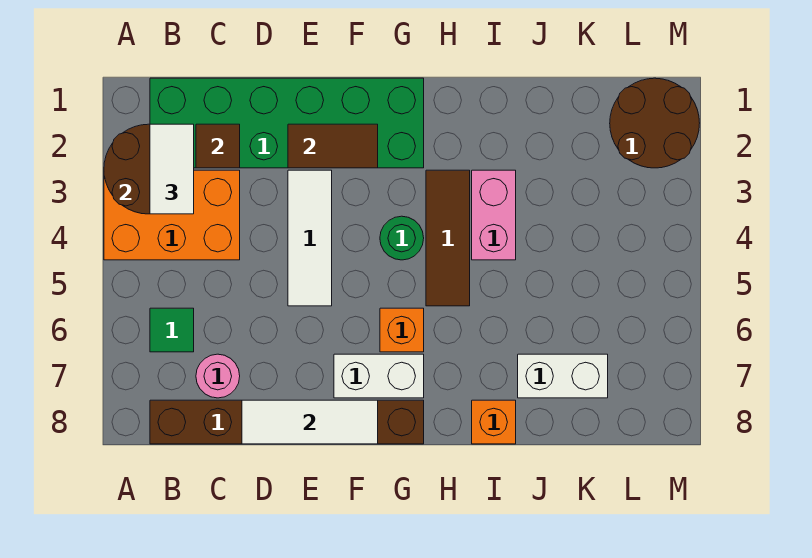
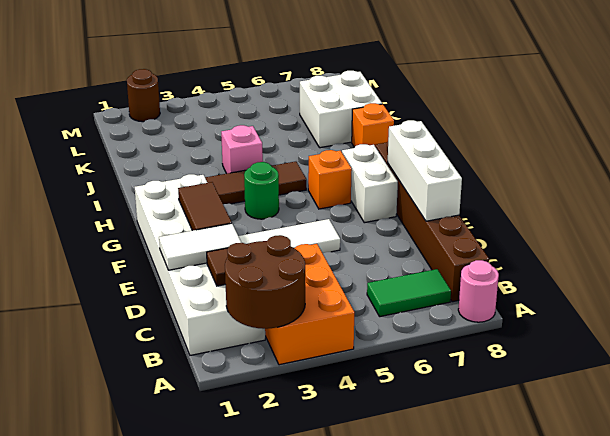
green 2x6 brick [150,78,424,168] -> white 2x6 brick [135,174,265,355]
white 1x2 tile [150,124,194,214] -> white 1x2 tile moved to [159,223,241,270]
green 1x1 tile [150,308,194,352] -> green 1x2 tile [367,269,451,317]
pink 1x1 round brick [196,354,240,398] -> pink 1x1 round brick moved to [458,260,499,322]
white 1x3 tile [242,400,378,444] -> white 1x3 brick [388,120,462,221]
pink 1x2 brick [472,170,516,260] -> pink 1x1 brick [221,125,263,174]
white 1x2 brick [518,354,608,398] -> white 2x2 brick [300,71,382,148]
brown 2x2 round brick [610,78,700,168] -> brown 1x1 round brick [127,69,160,122]

